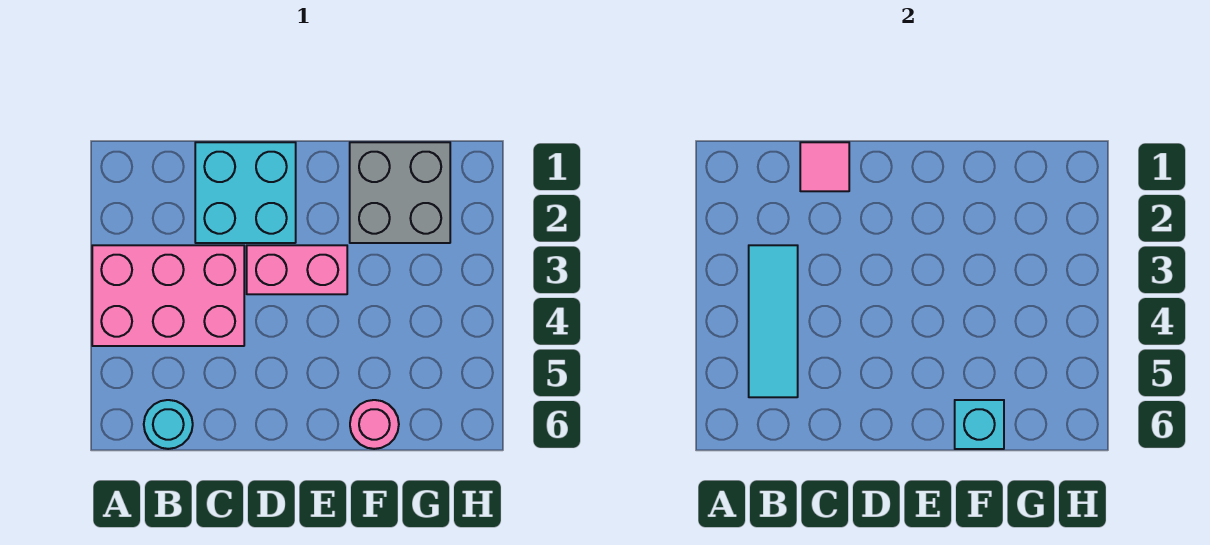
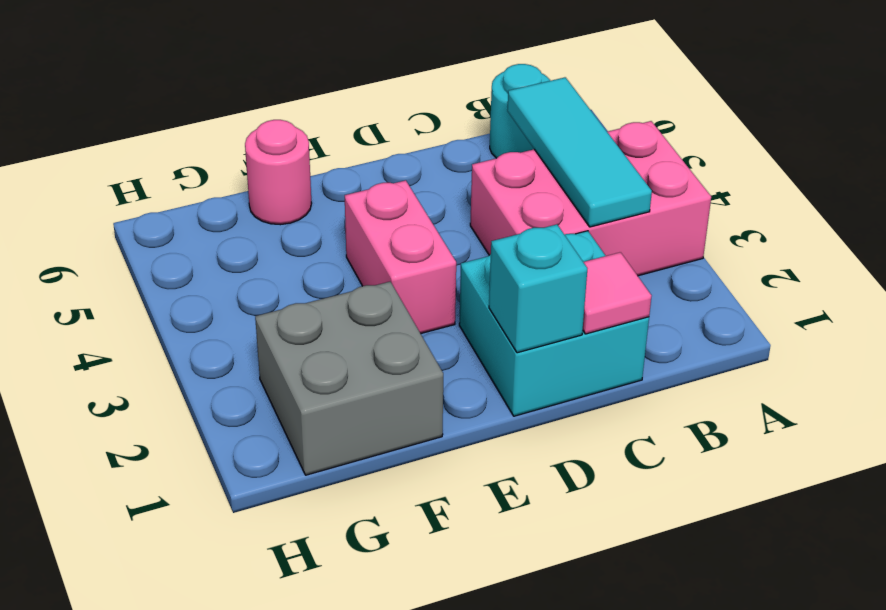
pink 1x2 brick [247,245,347,294] -> pink 1x2 brick turned to [345,180,456,334]
cyan 1x1 brick [955,400,1004,449] -> cyan 1x1 brick moved to [489,224,587,353]

